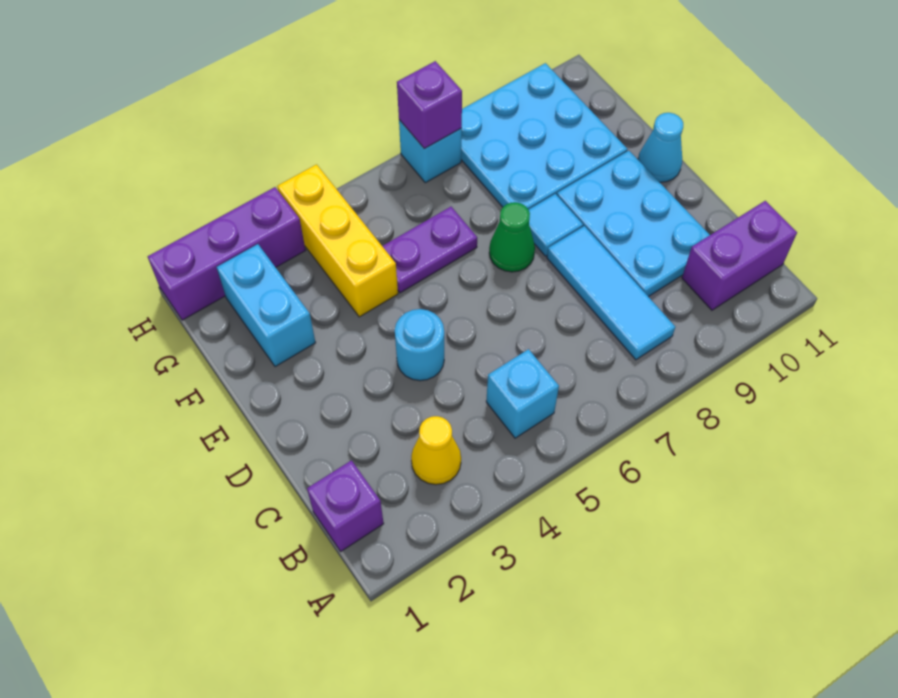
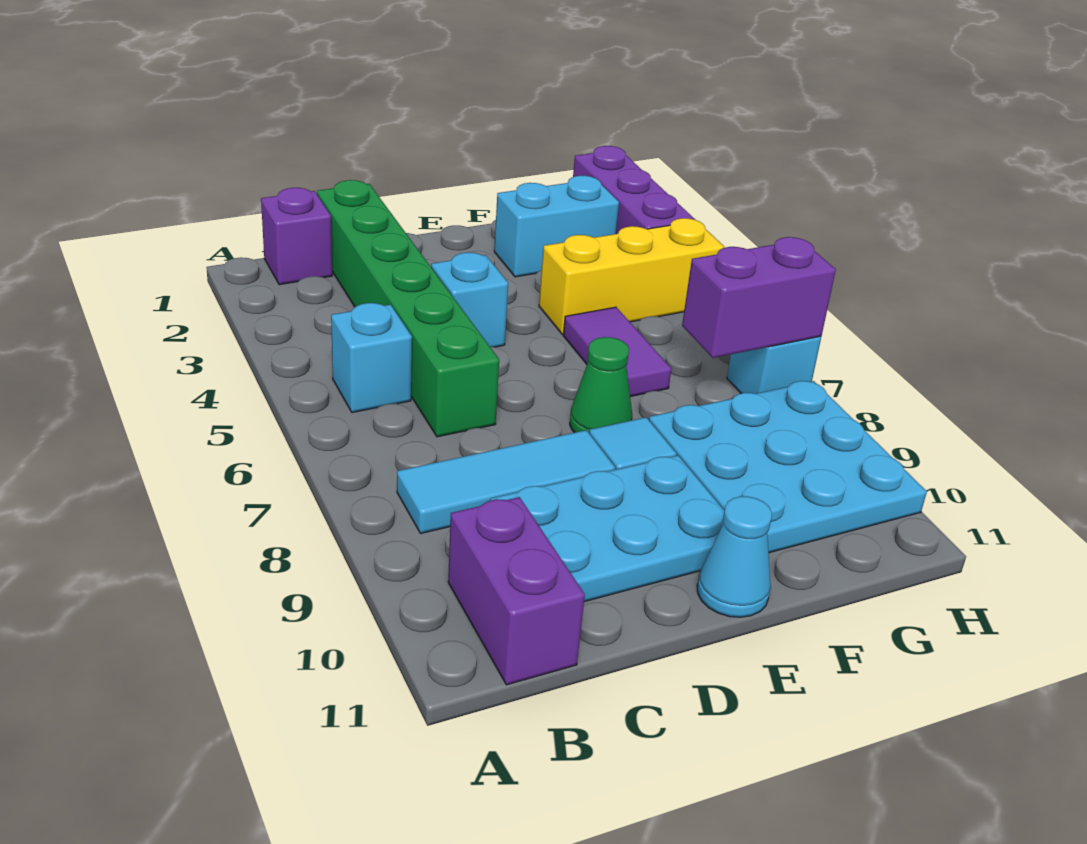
yellow 1x1 cone [411,416,461,485] -> none
none -> green 1x6 brick [317,180,499,437]
cyan 1x1 round brick [395,309,444,381] -> cyan 1x1 brick [431,252,508,347]
purple 1x2 plate [382,207,477,293] -> purple 1x2 tile [563,307,671,397]
purple 1x1 brick [397,61,462,149] -> purple 1x2 brick [682,237,836,358]

